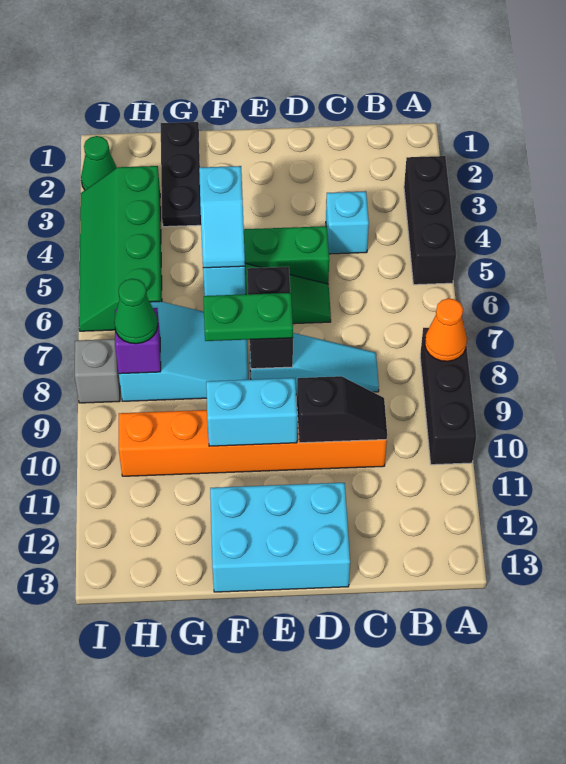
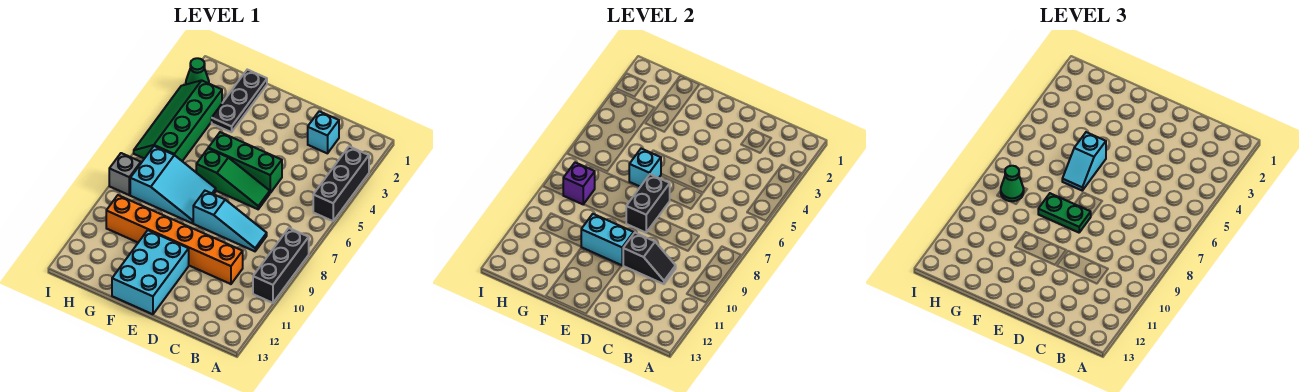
orange 1x1 cone [425,298,467,361] -> none
cyan 1x1 brick [326,191,369,254] -> cyan 1x1 brick moved to [308,111,339,153]
cyan 2x3 brick [210,483,350,592] -> cyan 2x3 brick turned to [112,230,189,314]

